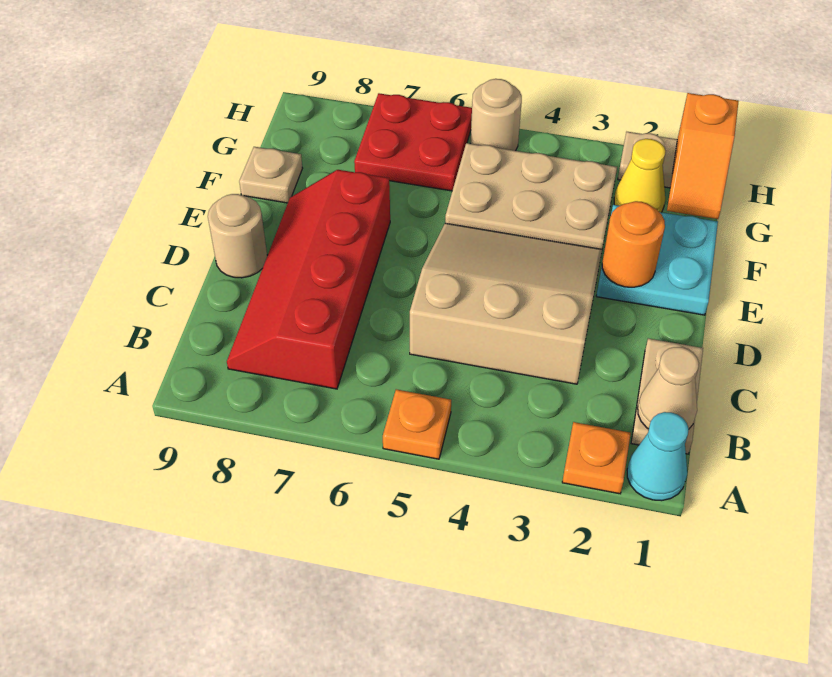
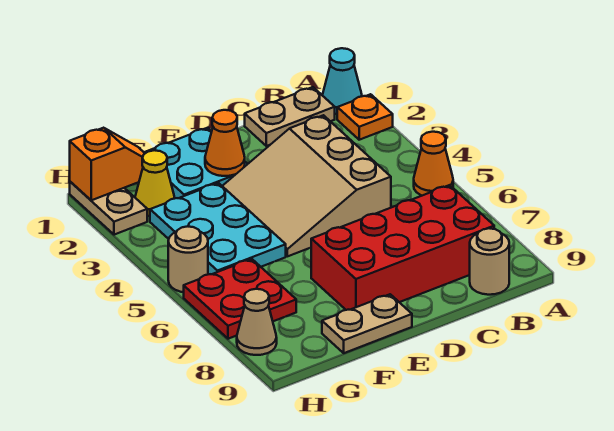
orange 1x1 plate [383,389,451,459] -> orange 1x1 cone [414,132,453,196]
tan 1x1 cone [638,347,699,429] -> tan 1x1 cone moved to [237,289,277,355]
red 2x4 slope [227,170,390,389] -> red 2x4 brick [311,185,494,310]
tan 1x1 round brick [208,194,267,278] -> tan 1x1 round brick moved to [470,228,509,295]
orange 1x1 round brick [602,201,665,287] -> orange 1x1 cone [205,110,245,176]
tan 2x3 plate [445,143,617,249] -> cyan 2x3 plate [150,183,286,274]
tan 1x1 plate [239,147,303,203] -> tan 1x2 plate [322,294,412,353]

